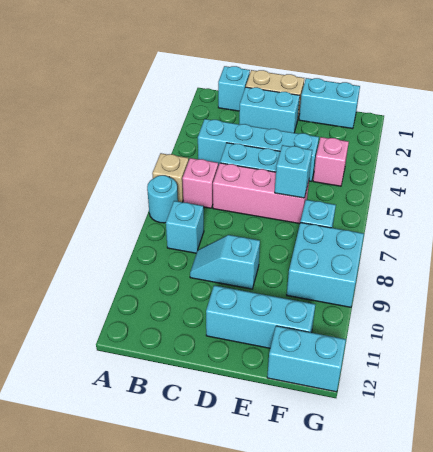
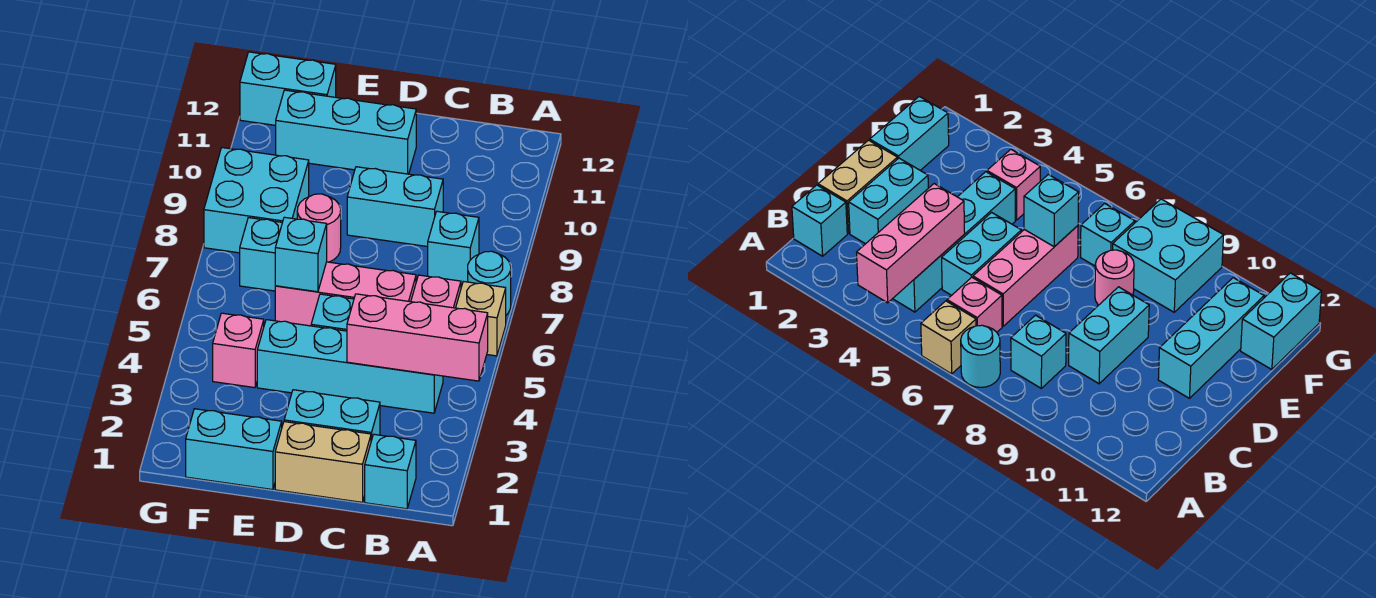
none -> pink 1x3 brick [347,294,488,381]
cyan 1x2 slope [190,235,260,289] -> cyan 1x2 brick [347,167,443,247]
none -> pink 1x1 round brick [297,194,341,262]

